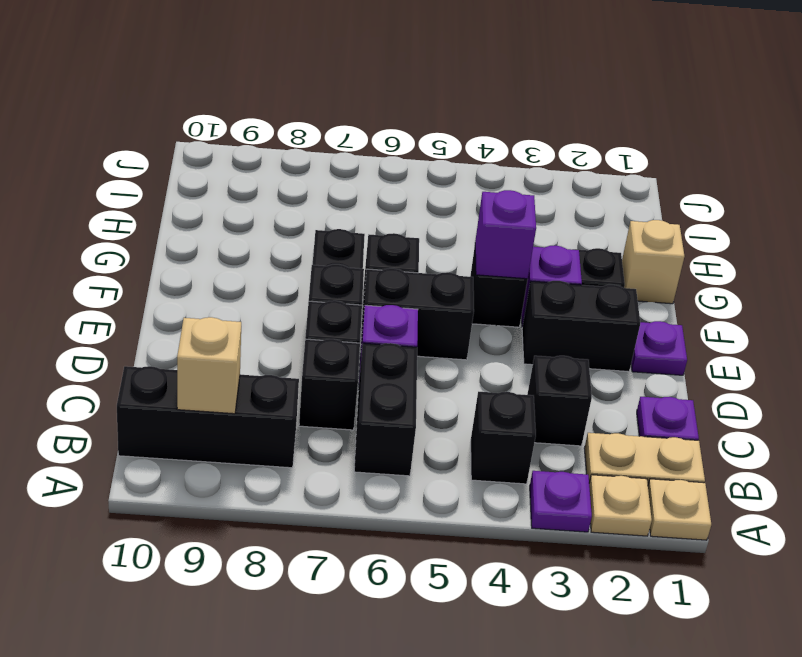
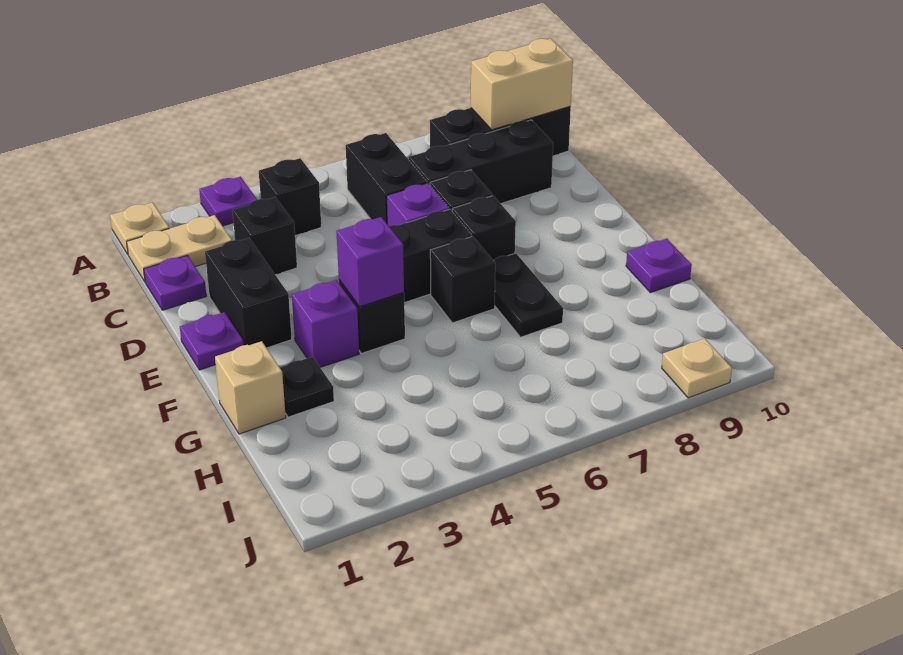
tan 1x1 plate [589,475,652,536] -> tan 1x1 plate moved to [662,339,732,398]
tan 1x1 brick [177,317,241,414] -> tan 1x2 brick [471,39,573,130]
black 1x1 brick [299,339,360,430] -> black 1x3 brick [409,120,553,204]
black 1x2 brick [522,281,640,372] -> black 1x2 brick turned to [205,238,292,348]
none -> purple 1x1 plate [626,239,692,293]

